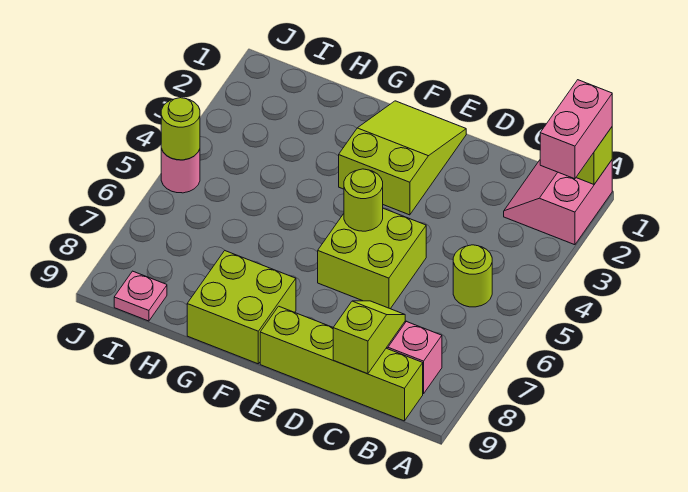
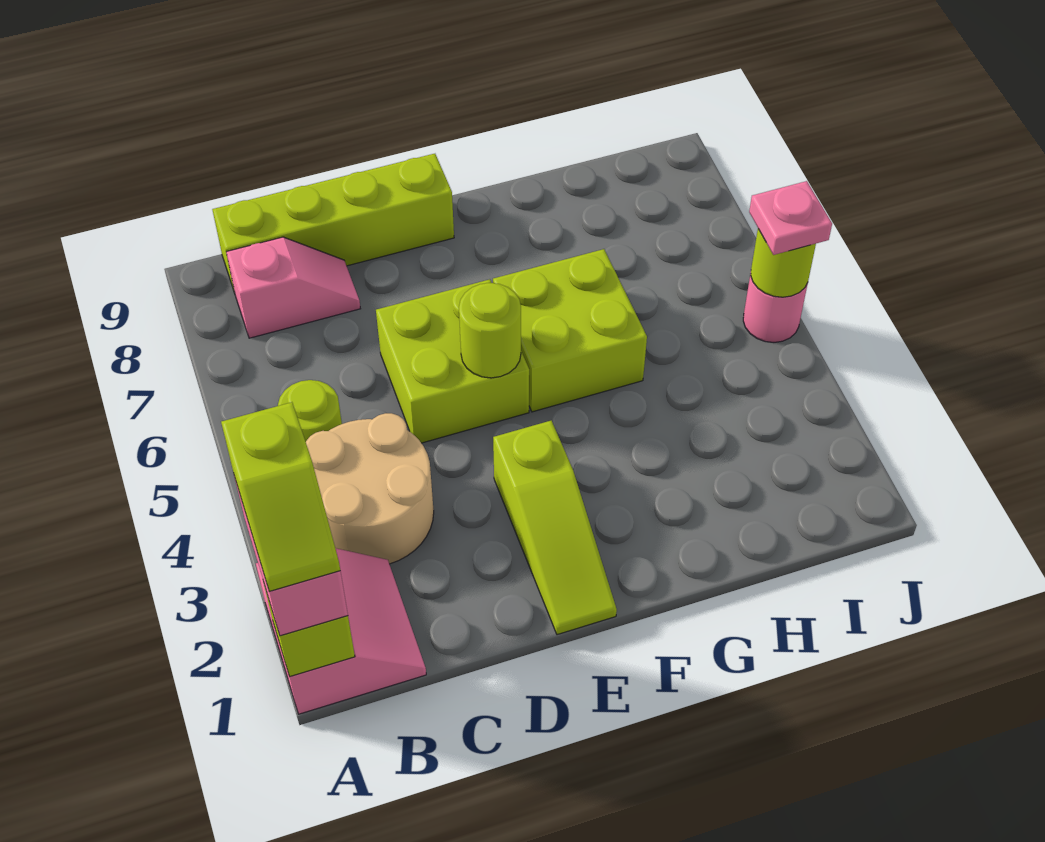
none -> tan 2x2 round brick [306,413,434,564]
lime 1x2 slope [333,301,405,374] -> lime 1x2 slope moved to [221,402,340,592]
lime 2x3 slope [339,101,466,215] -> lime 1x3 slope [493,421,617,635]
lime 2x2 brick [187,251,296,364] -> lime 2x2 brick moved to [493,249,647,412]
pink 1x1 plate [114,271,167,321] -> pink 1x1 plate moved to [749,181,832,255]

